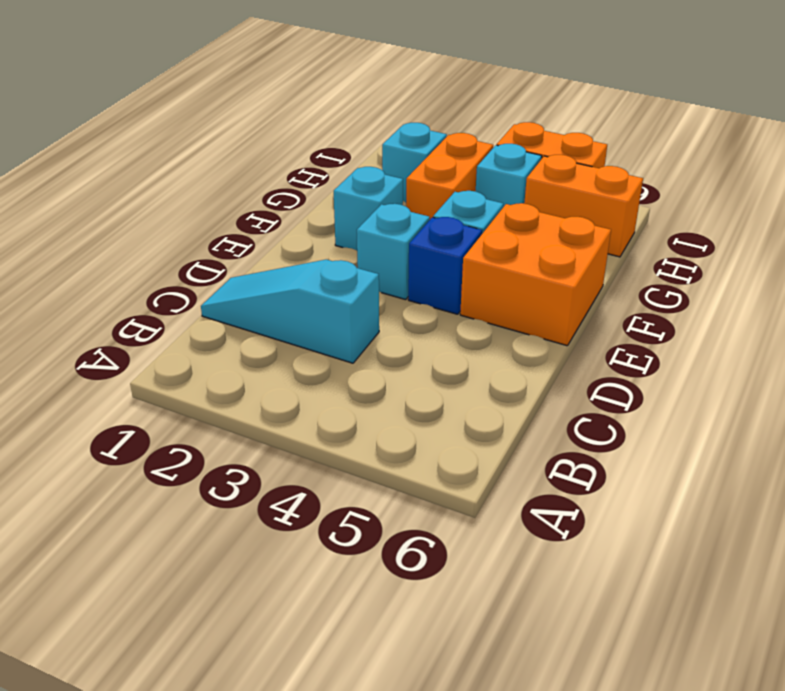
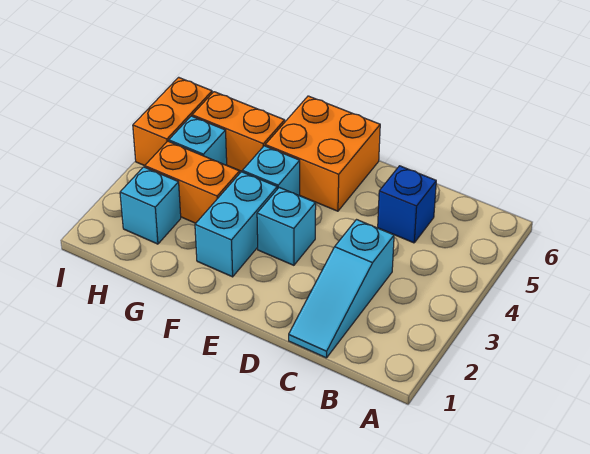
blue 1x1 brick [408,217,482,314] -> blue 1x1 brick moved to [378,166,436,243]
cyan 1x1 brick [334,167,403,250] -> cyan 1x2 brick [195,172,277,277]
orange 1x2 brick [524,155,643,257] -> orange 1x2 brick turned to [192,92,285,172]

